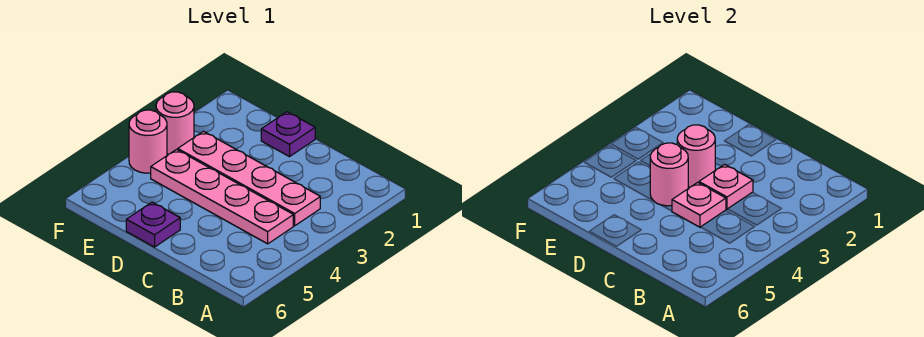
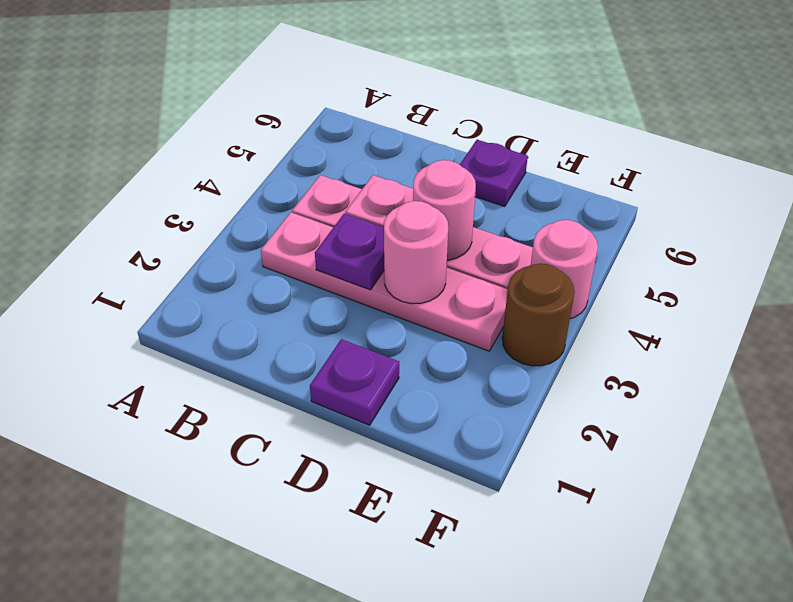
pink 1x1 plate [699,164,753,209] -> purple 1x1 plate [315,214,384,290]
pink 1x1 round brick [156,92,194,154] -> brown 1x1 round brick [502,264,574,366]

